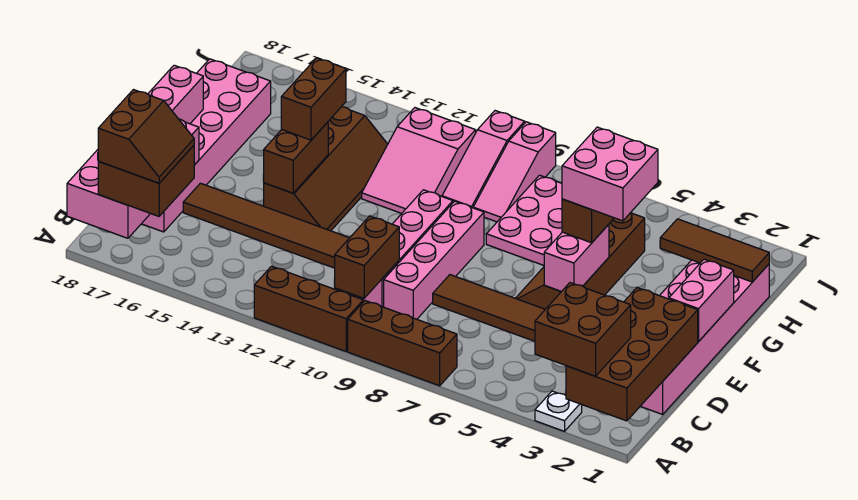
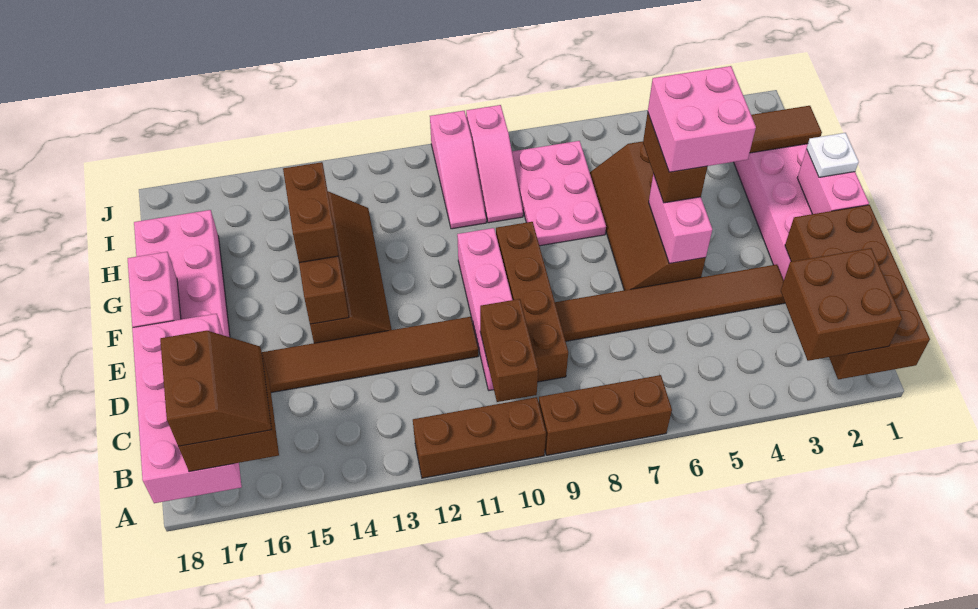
white 1x1 plate [535,391,582,431] -> white 1x1 plate moved to [807,133,859,177]
pink 1x4 brick [384,201,484,319] -> brown 1x4 brick [496,222,568,382]
pink 2x3 slope [362,108,476,213] -> none

